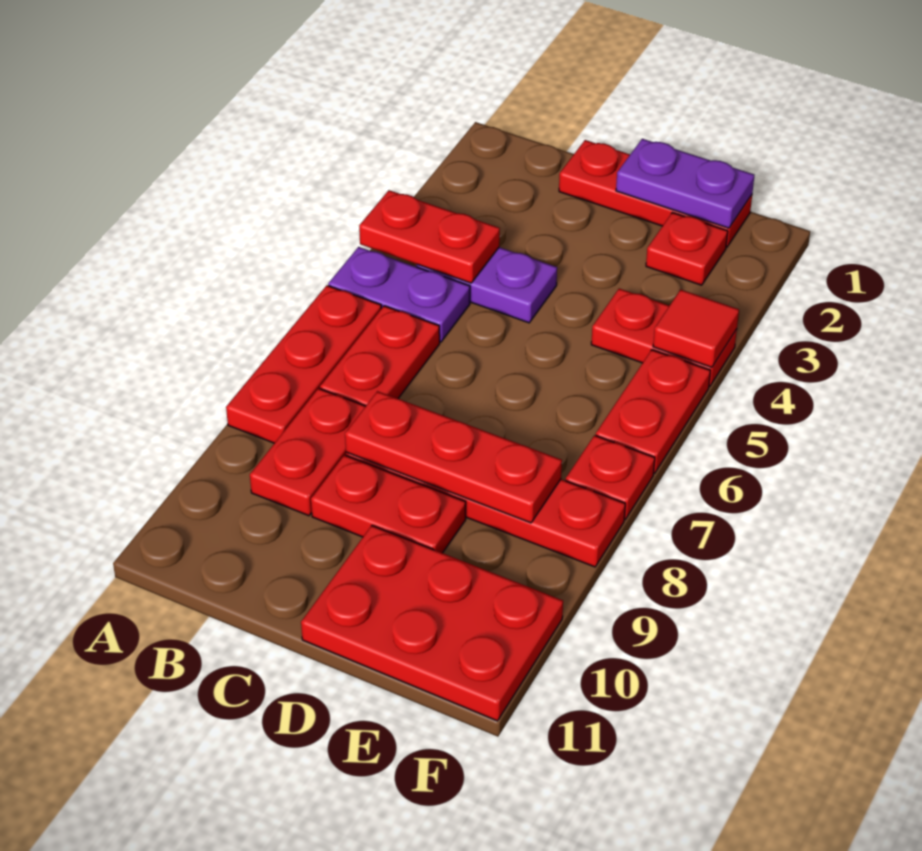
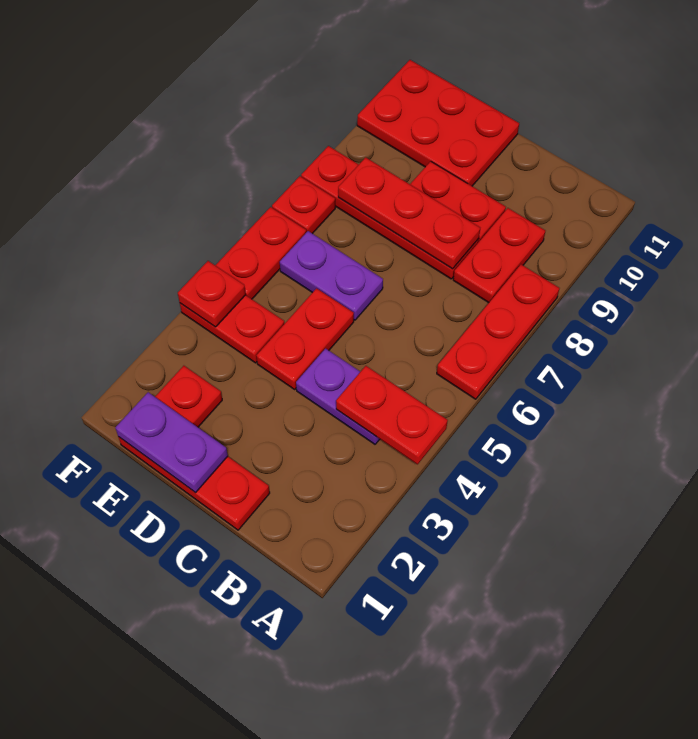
purple 1x2 plate [328,247,470,342] -> purple 1x2 plate moved to [280,231,383,320]
red 1x2 plate [320,306,440,406] -> red 1x2 plate moved to [256,288,354,389]
red 1x1 tile [653,290,739,367] -> red 1x1 plate [178,261,246,327]

